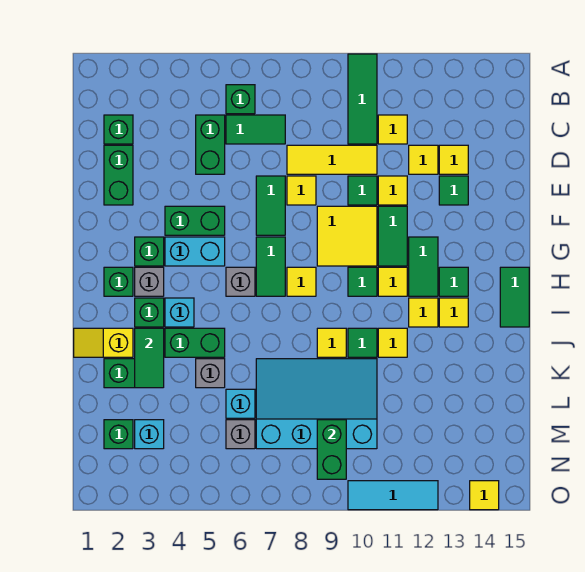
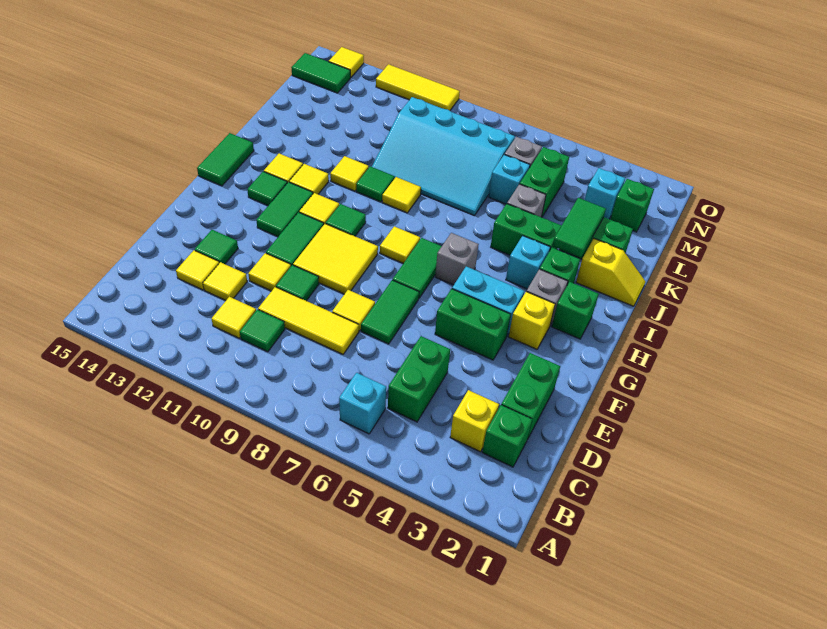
green 1x3 tile [348,54,377,144] -> green 1x1 tile [240,310,285,352]
green 1x1 brick [226,85,255,114] -> cyan 1x1 brick [339,373,386,434]
none -> yellow 1x1 brick [450,390,499,452]
green 1x2 tile [226,115,285,144] -> green 1x2 tile moved to [291,53,351,93]
green 1x1 brick [135,237,164,266] -> yellow 1x1 brick [509,292,555,349]
green 1x2 brick [317,420,346,479] -> green 1x2 brick moved to [520,147,569,217]
cyan 1x3 tile [348,481,438,510] -> yellow 1x3 tile [376,64,460,111]

